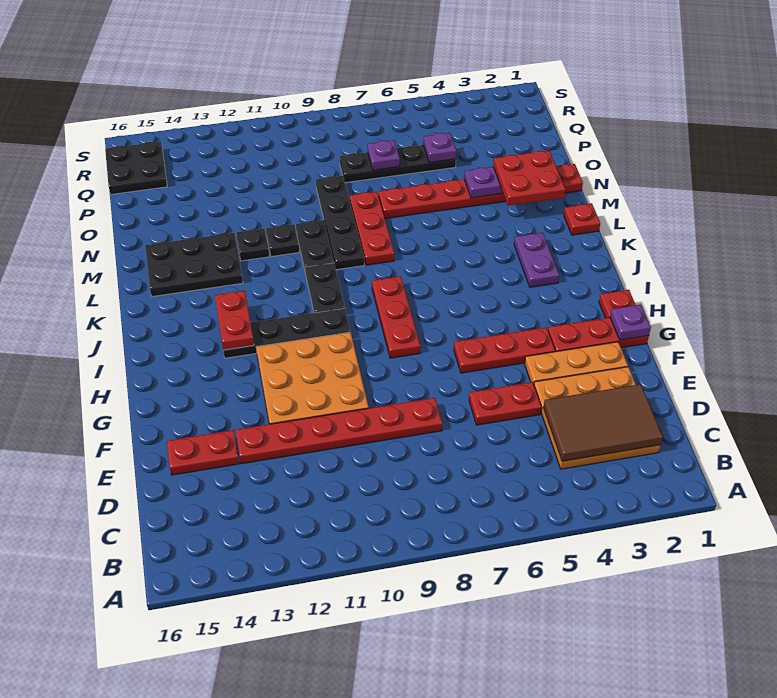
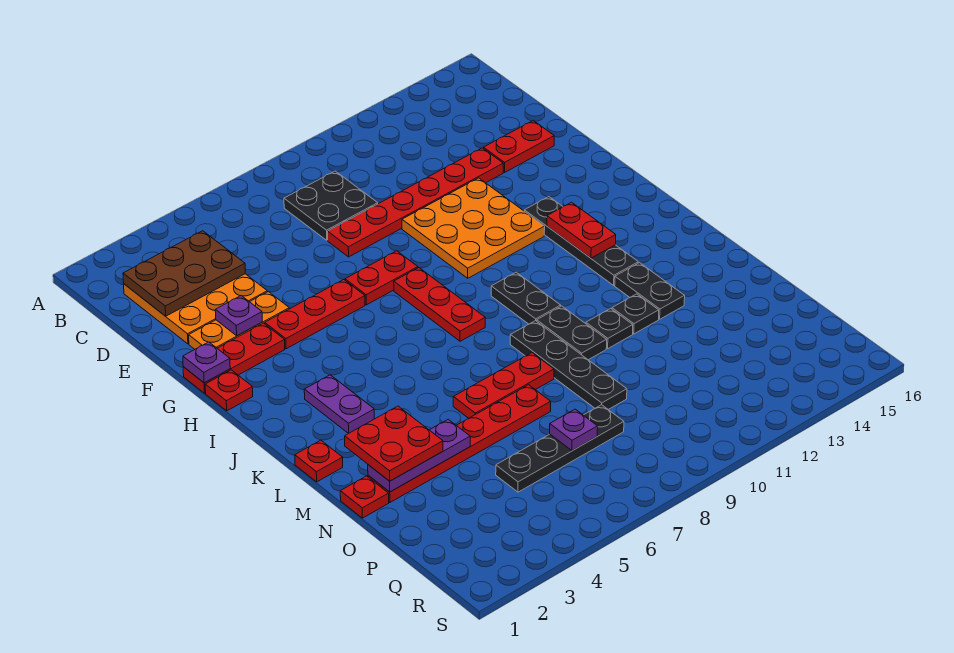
brown 2x3 tile [543,384,663,461] -> brown 2x3 plate [123,231,245,316]
red 1x2 plate [469,382,541,425] -> red 1x2 plate moved to [345,251,418,305]
black 1x4 plate [223,308,351,358] -> black 1x4 plate turned to [524,197,638,285]
red 1x3 plate [350,191,394,265] -> red 1x3 plate turned to [453,353,554,418]
black 2x3 plate [145,233,243,297] -> black 1x2 plate [615,263,685,319]
purple 1x1 plate [423,133,456,163] -> purple 1x1 plate moved to [215,296,262,336]
black 2x2 plate [105,141,167,195] -> black 2x2 plate moved to [284,171,378,240]

